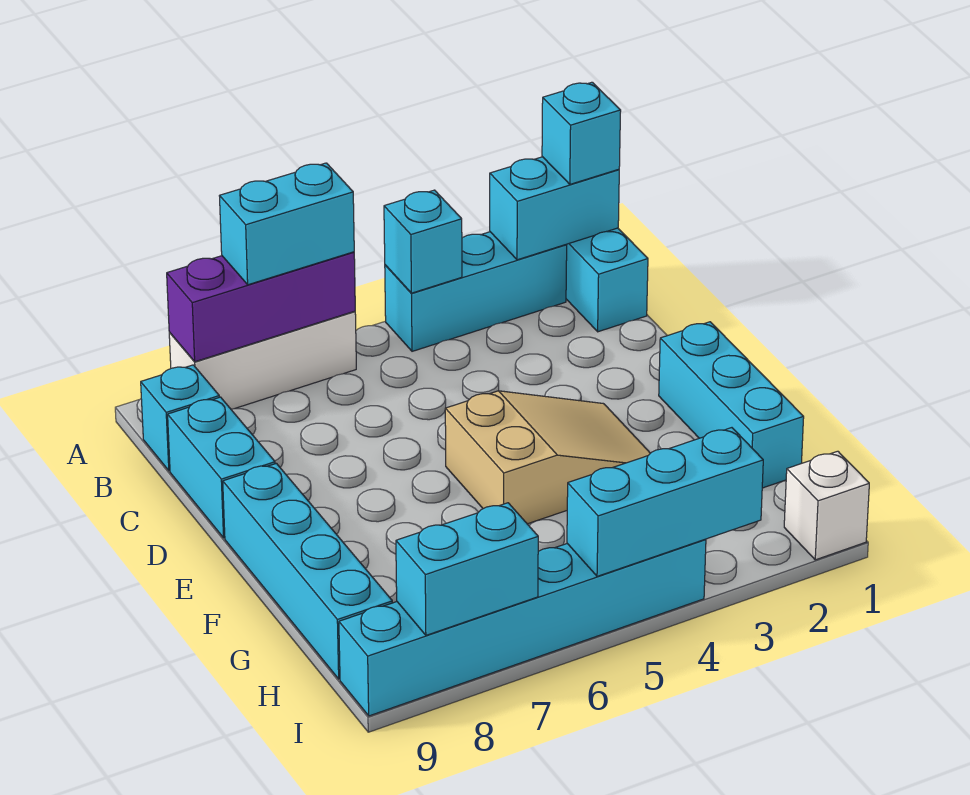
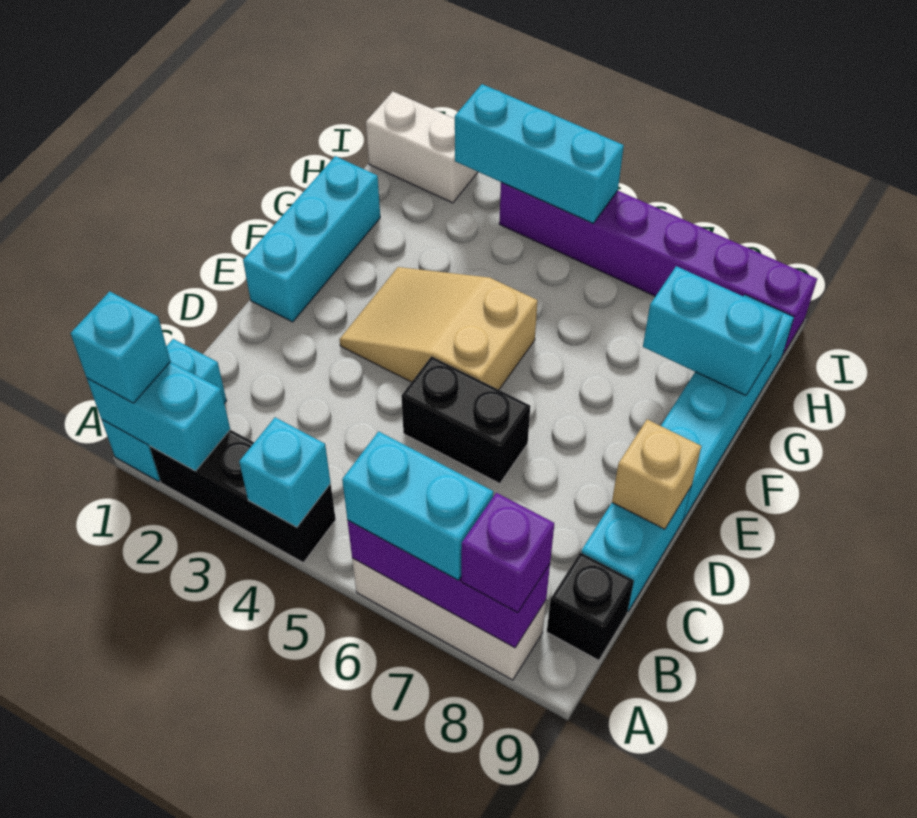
cyan 1x3 brick [385,232,567,351] -> black 1x3 brick [149,430,336,563]
none -> purple 1x1 brick [461,493,554,613]
cyan 1x1 brick [141,365,219,471] -> black 1x1 brick [547,552,634,660]
none -> black 1x2 brick [401,356,530,484]
none -> tan 1x1 brick [612,420,701,529]
white 1x1 brick [784,451,869,560] -> white 1x2 brick [366,92,478,203]
cyan 1x6 brick [339,539,706,716] -> purple 1x6 brick [499,182,817,354]
cyan 1x2 brick [396,503,538,635] -> cyan 1x2 brick moved to [643,266,782,395]

